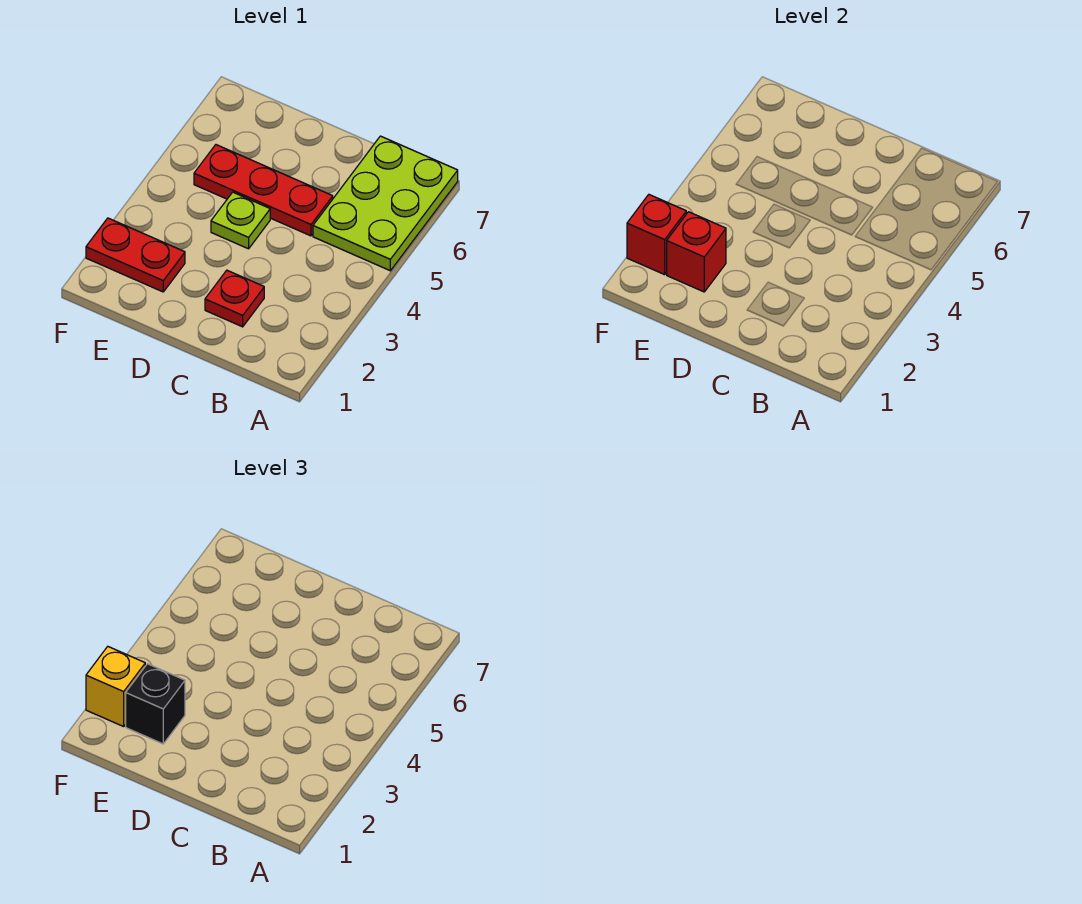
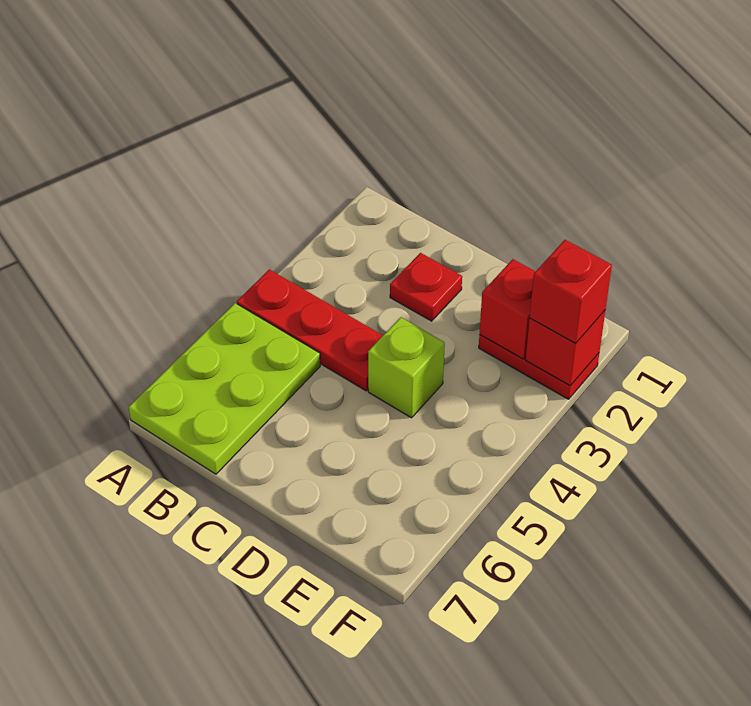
red 1x3 plate [194,145,333,236] -> red 1x3 plate moved to [237,270,383,391]
lime 1x1 plate [211,192,270,249] -> lime 1x1 brick [368,317,445,418]
black 1x1 brick [126,664,185,744] -> none
yellow 1x1 brick [86,647,145,727] -> red 1x1 brick [530,240,612,344]

